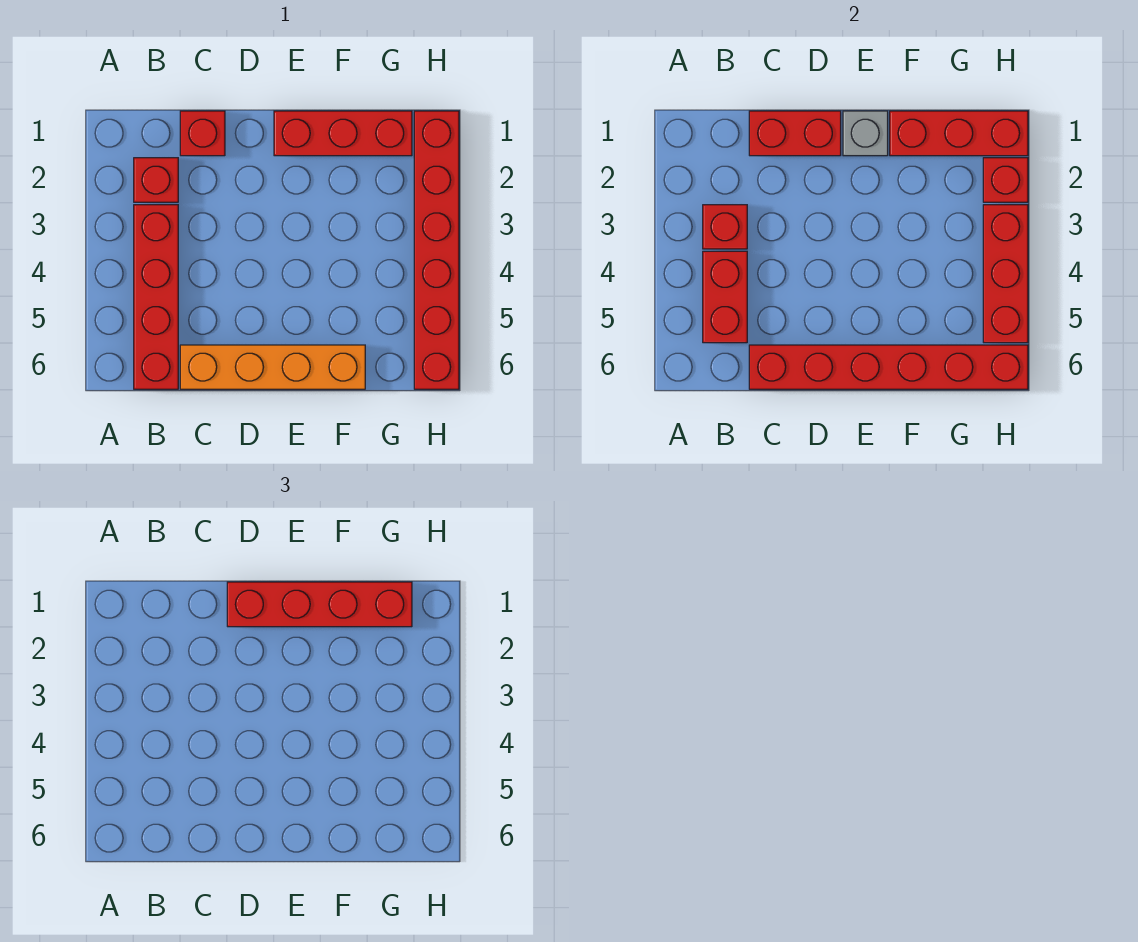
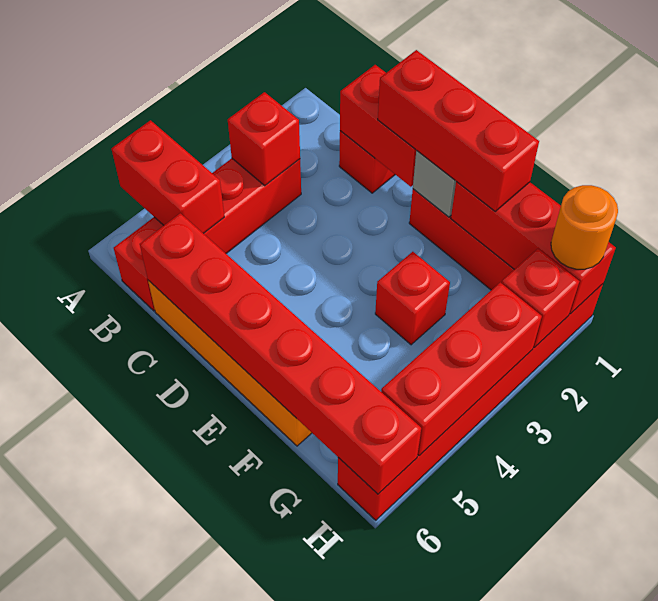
red 1x1 brick [134,158,178,202] -> red 1x1 brick moved to [375,252,450,345]
red 1x2 brick [703,251,747,343] -> red 1x2 brick turned to [111,120,224,233]
red 1x4 brick [227,582,412,627] -> red 1x3 brick [378,50,539,211]
none -> orange 1x1 round brick [551,185,618,269]

